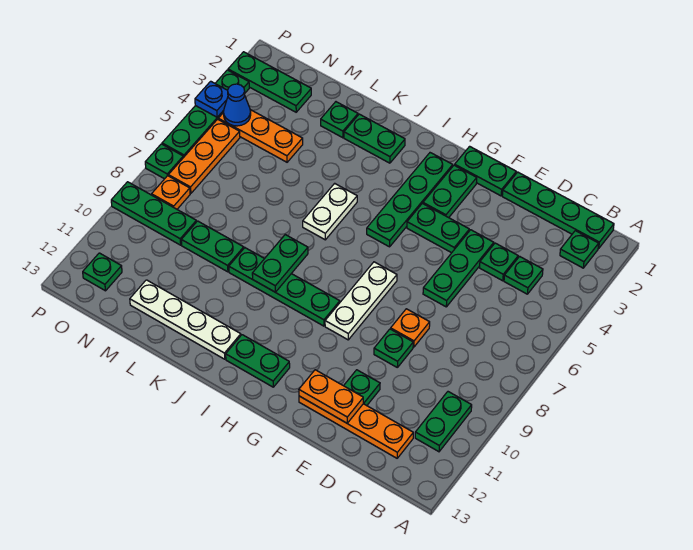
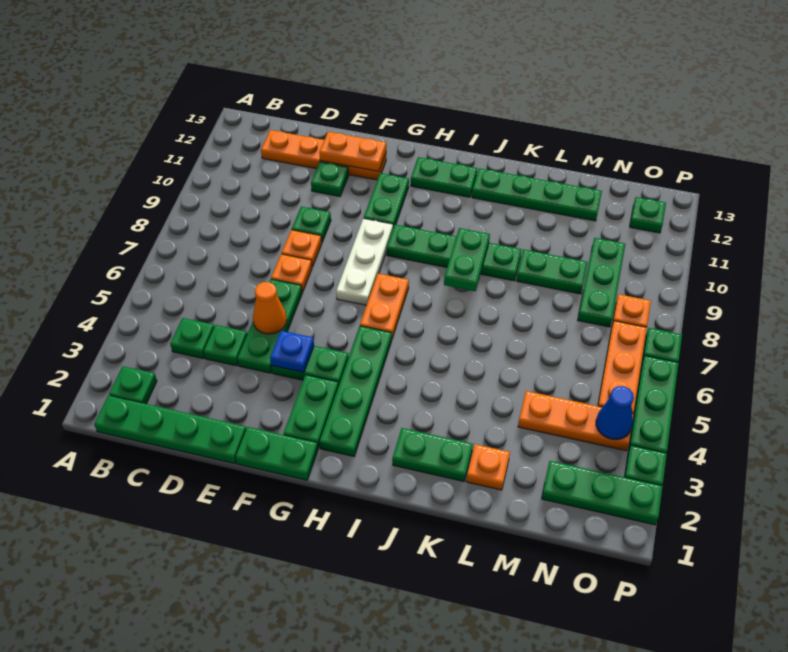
green 1x2 plate [415,392,472,452] -> green 1x2 plate moved to [364,173,409,227]
none -> orange 1x1 cone [253,282,287,334]
none -> orange 1x1 plate [271,254,312,292]
none -> orange 1x2 plate [360,274,409,338]
white 1x2 plate [303,183,357,240] -> none
white 1x4 plate [130,280,241,359] -> green 1x4 plate [472,168,602,221]
green 1x1 plate [321,102,358,138] -> orange 1x1 plate [466,444,510,490]
green 1x3 plate [111,182,196,245] -> green 1x3 plate turned to [578,238,625,327]
blue 1x1 plate [195,81,228,117] -> blue 1x1 plate moved to [270,331,314,373]

